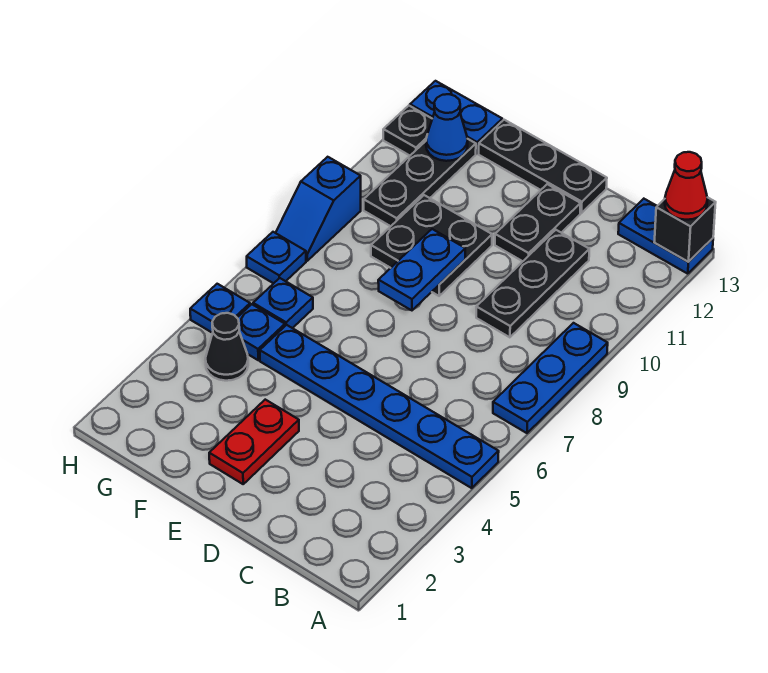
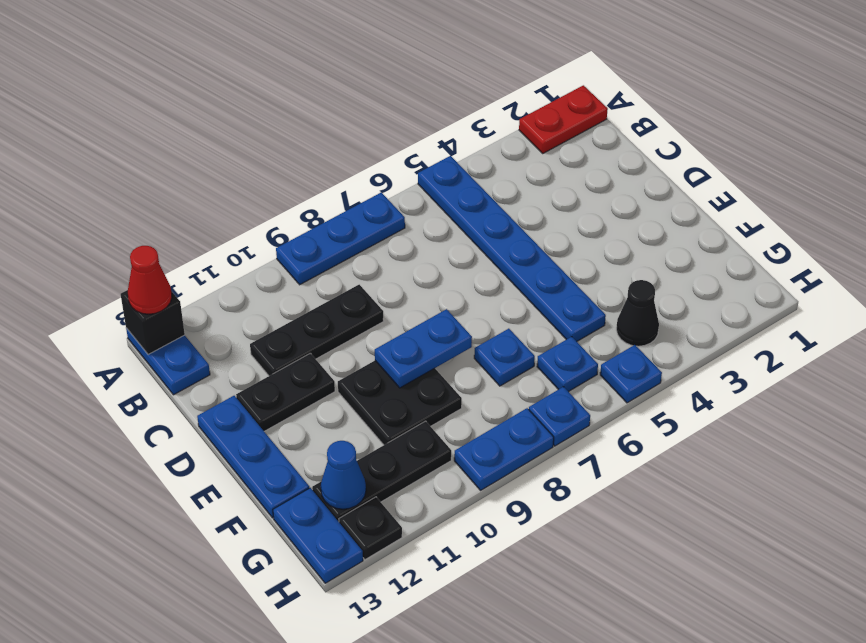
black 1x3 plate [479,120,607,213] -> blue 1x3 plate [197,396,309,518]
red 1x2 plate [209,400,299,484] -> red 1x2 plate moved to [519,85,608,153]
blue 1x1 plate [237,304,285,360] -> blue 1x1 plate moved to [474,329,535,386]
blue 1x2 slope [276,157,361,261] -> blue 1x2 plate [454,408,554,490]

